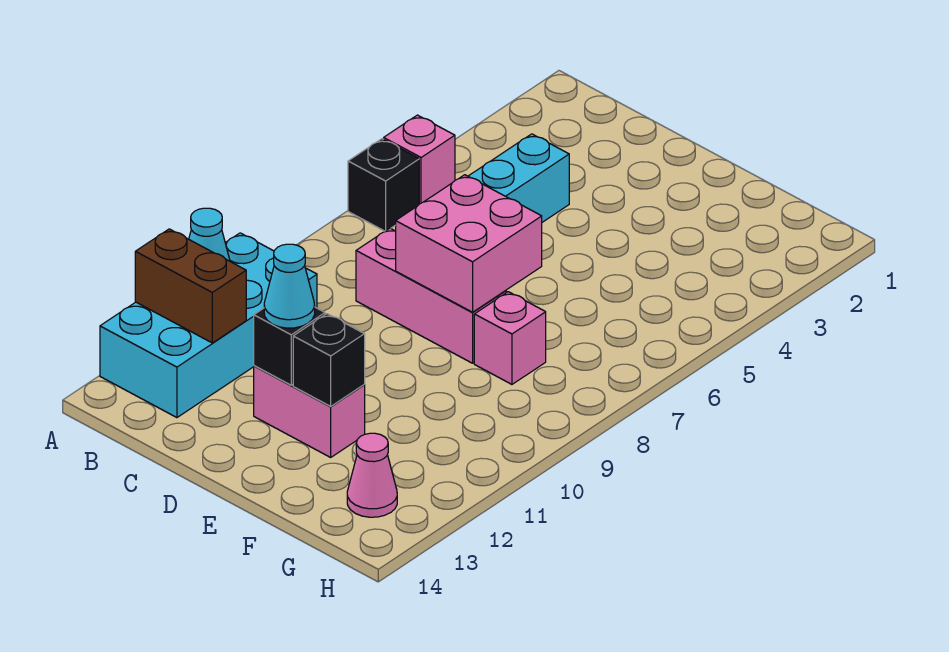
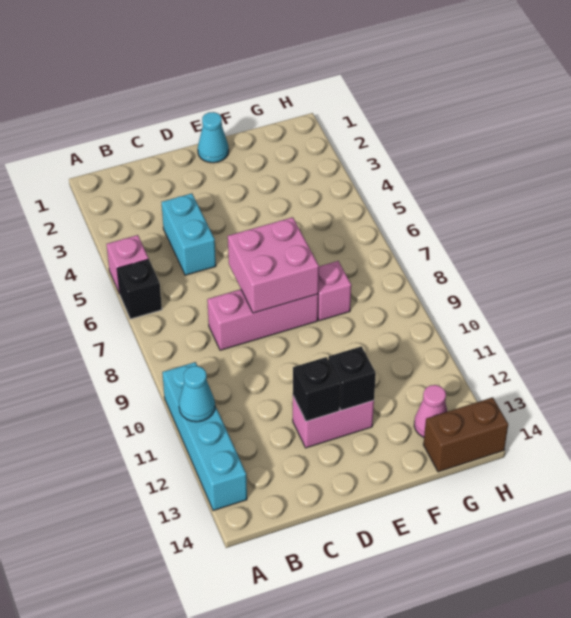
cyan 2x4 brick [100,233,317,418] -> cyan 1x4 brick [162,362,247,511]
brown 1x2 brick [135,229,246,343] -> brown 1x2 brick moved to [423,397,508,472]
cyan 1x1 cone [264,244,315,328] -> cyan 1x1 cone moved to [198,112,229,163]

